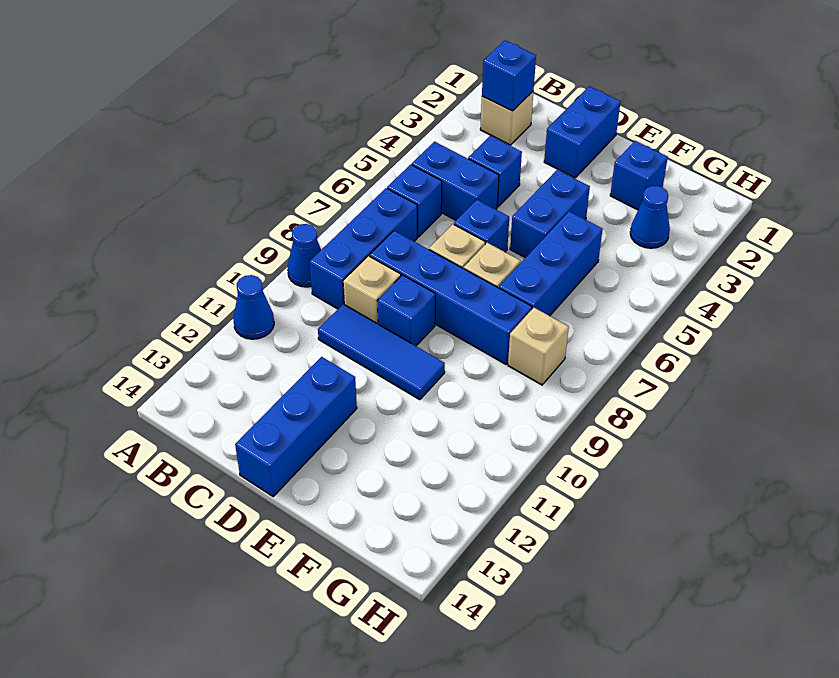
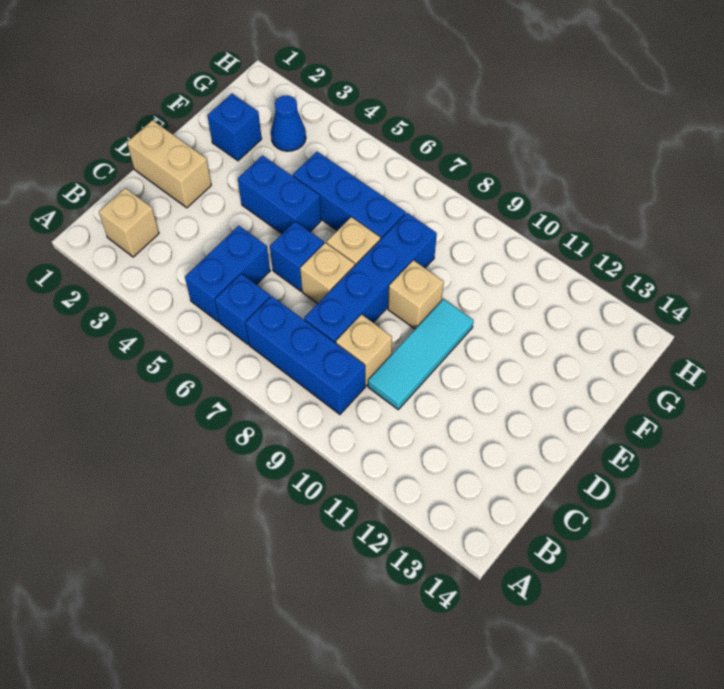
blue 1x1 cone [288,224,321,287] -> none
blue 1x1 cone [233,275,274,339] -> none
blue 1x1 brick [482,40,536,111] -> none
blue 1x1 brick [468,136,522,207] -> none
blue 1x3 tile [318,304,445,400] -> cyan 1x3 tile [368,299,474,409]
blue 1x2 brick [544,86,621,178] -> tan 1x2 brick [127,120,211,208]
blue 1x1 brick [377,275,435,346] -> none
blue 1x3 brick [235,357,357,496] -> none
tan 1x1 brick [508,308,569,385] -> tan 1x1 brick moved to [388,260,444,329]

